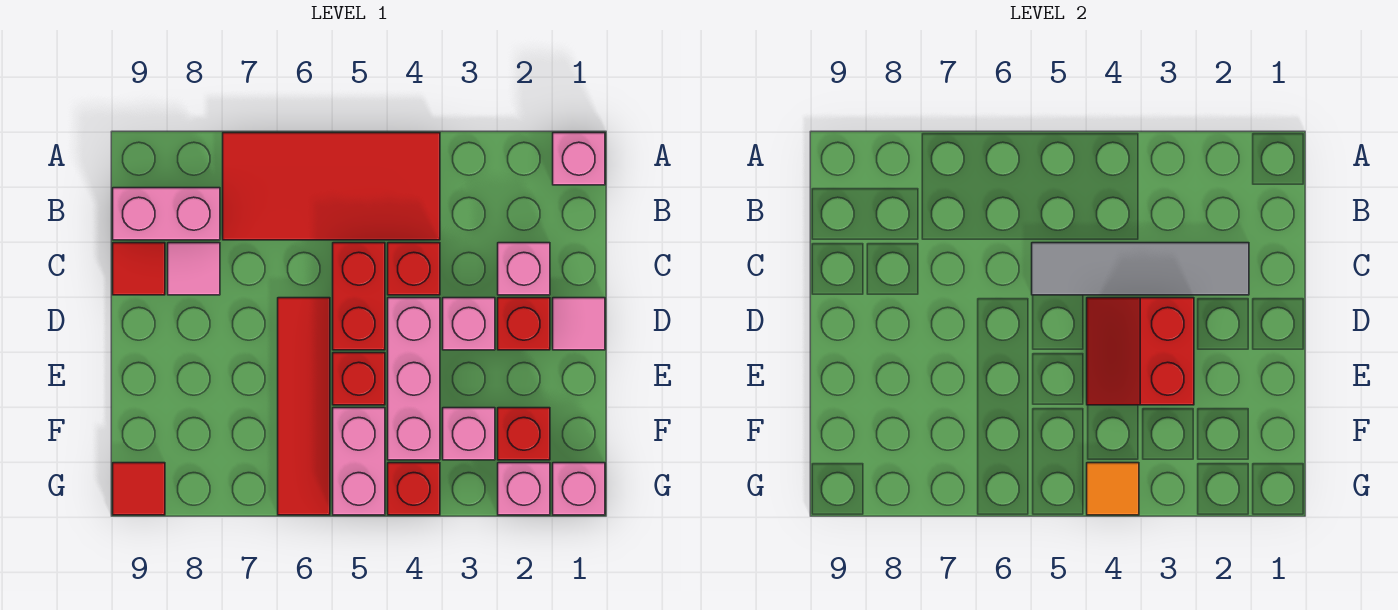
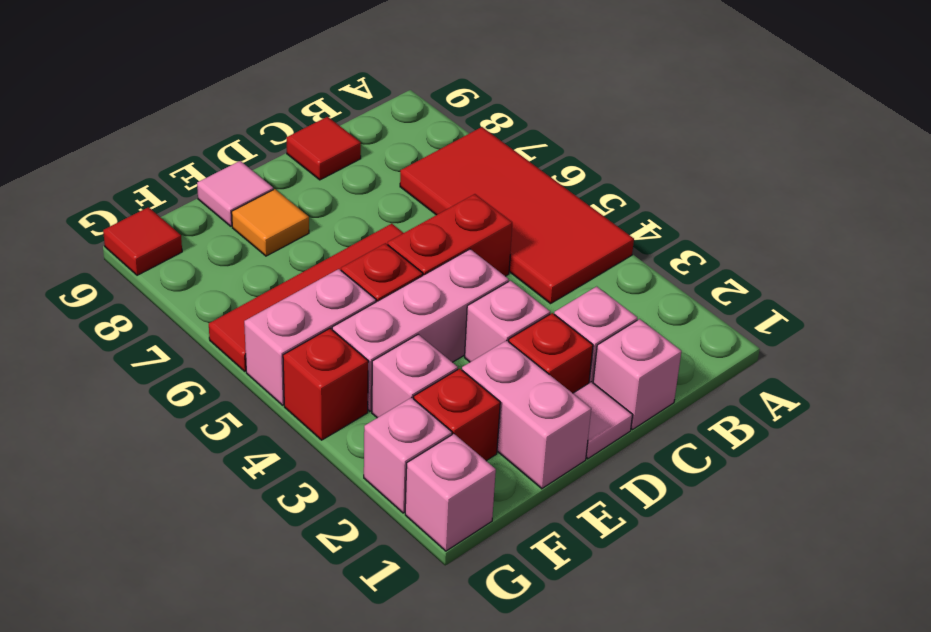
pink 1x1 brick [553,133,605,185] -> pink 1x1 brick moved to [593,319,681,429]
pink 1x2 brick [113,188,220,240] -> pink 1x2 brick moved to [462,340,591,489]
grey 1x4 tile [1032,243,1249,295] -> none
red 1x1 brick [388,243,440,295] -> none
pink 1x1 tile [168,243,220,295] -> pink 1x1 tile moved to [197,161,273,226]
red 2x2 slope [1087,298,1194,405] -> none
orange 1x1 tile [1087,463,1139,515] -> orange 1x1 tile moved to [232,189,309,256]

